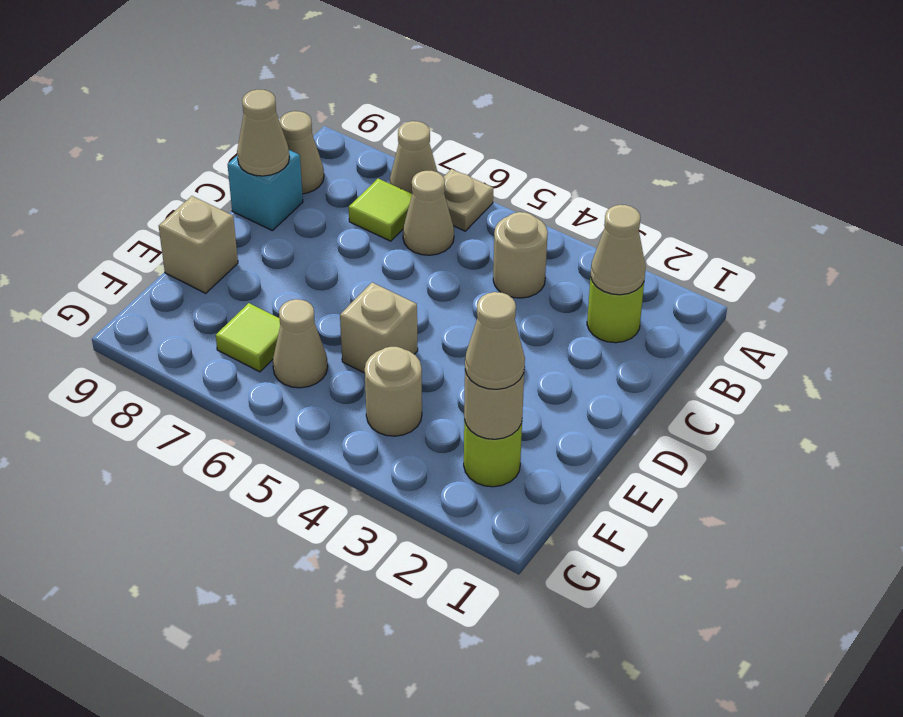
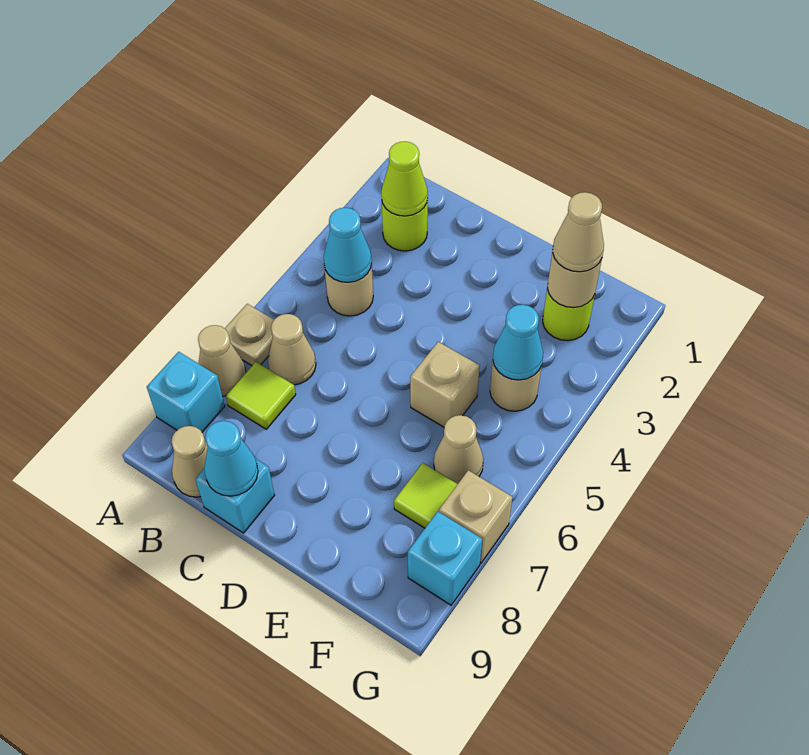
none -> cyan 1x1 brick [147,352,225,432]
tan 1x1 cone [591,205,646,295] -> lime 1x1 cone [381,142,428,216]
none -> cyan 1x1 cone [324,208,372,283]
tan 1x1 cone [237,89,289,176] -> cyan 1x1 cone [204,421,258,496]
tan 1x1 brick [159,196,238,293] -> tan 1x1 brick moved to [439,470,512,563]
none -> cyan 1x1 cone [493,305,543,380]
none -> cyan 1x1 brick [408,512,482,605]

